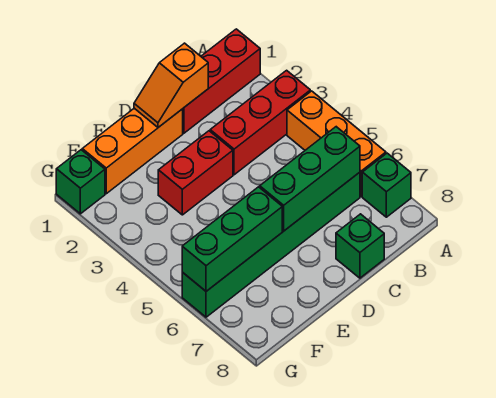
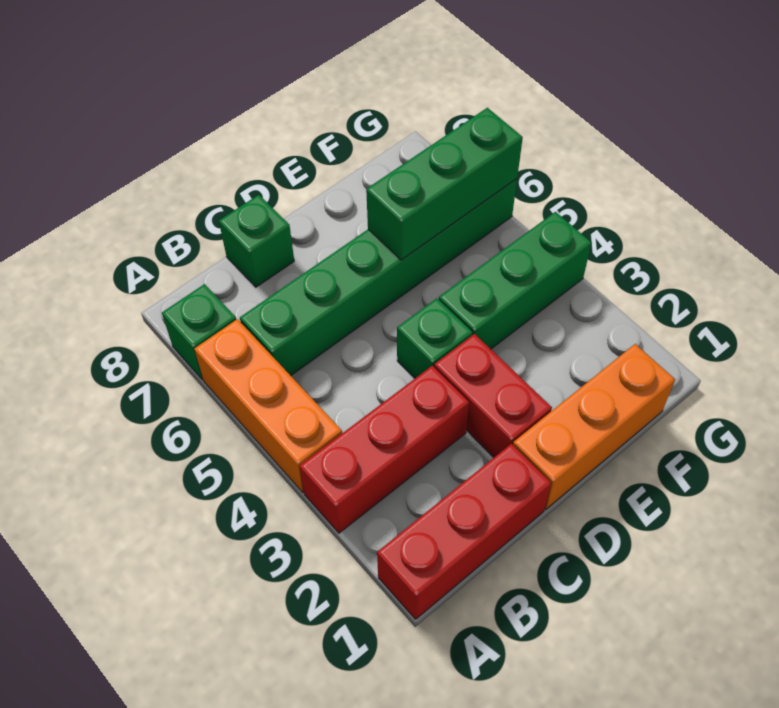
green 1x3 brick [260,127,360,231] -> green 1x3 brick moved to [439,212,591,349]
orange 1x2 slope [134,43,208,127] -> none
red 1x2 brick [158,131,233,215] -> red 1x2 brick turned to [434,334,552,458]
green 1x1 brick [56,150,105,214] -> green 1x1 brick moved to [397,298,473,378]

